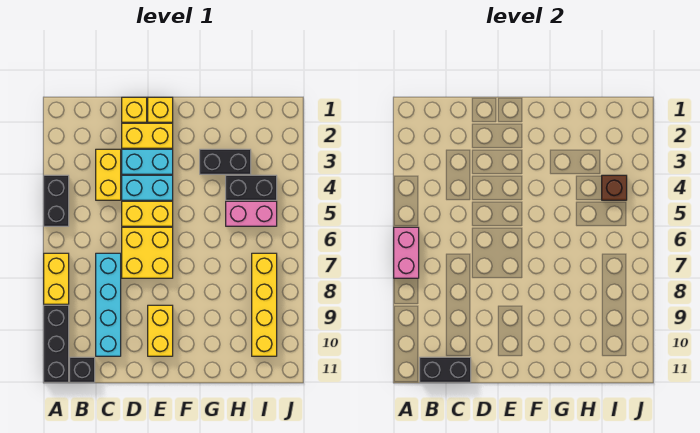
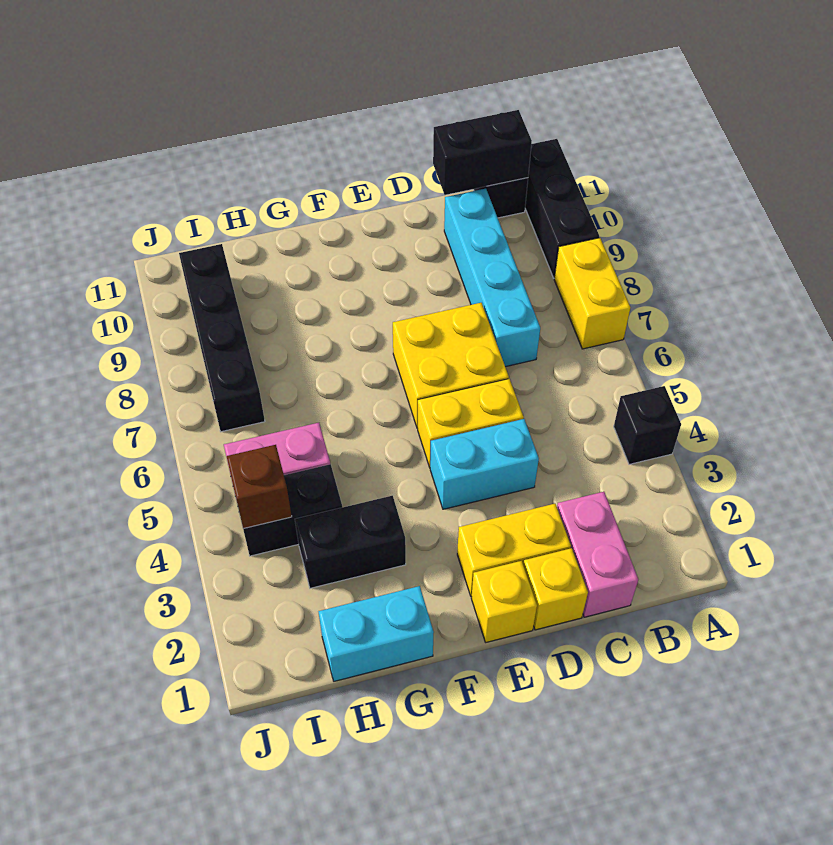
black 1x2 brick [44,175,69,226] -> black 1x1 brick [614,386,681,464]
pink 1x2 brick [394,227,419,278] -> pink 1x2 brick moved to [557,492,638,617]
yellow 1x2 brick [96,149,121,200] -> none
cyan 1x2 brick [122,149,173,174] -> cyan 1x2 brick moved to [318,586,434,681]
yellow 1x2 brick [148,305,173,356] -> none
yellow 1x4 brick [252,253,277,356] -> black 1x4 brick [179,244,265,432]

